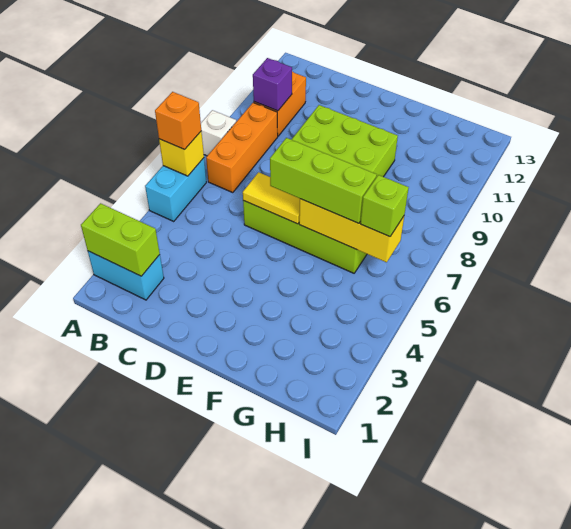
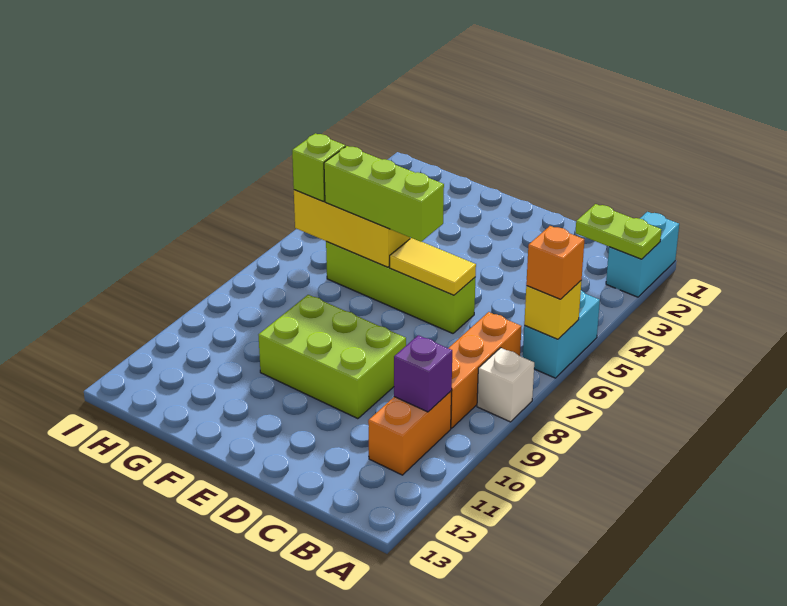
cyan 1x2 brick [88,251,164,300] -> cyan 1x2 brick turned to [606,212,679,297]
lime 1x2 brick [81,203,160,276] -> lime 1x2 plate [575,204,662,259]

